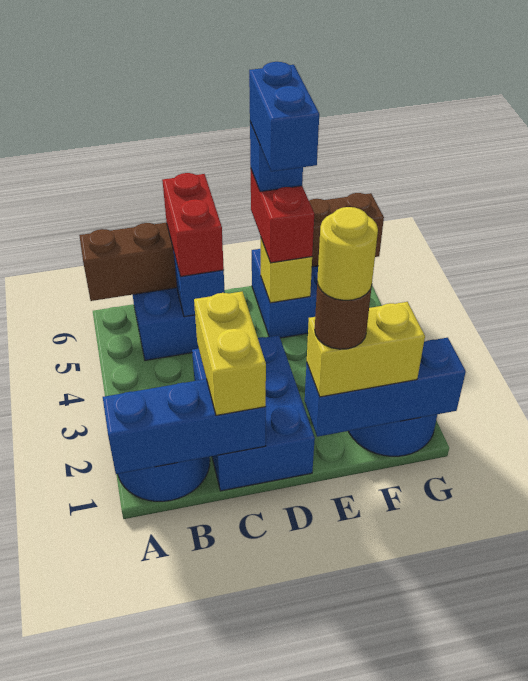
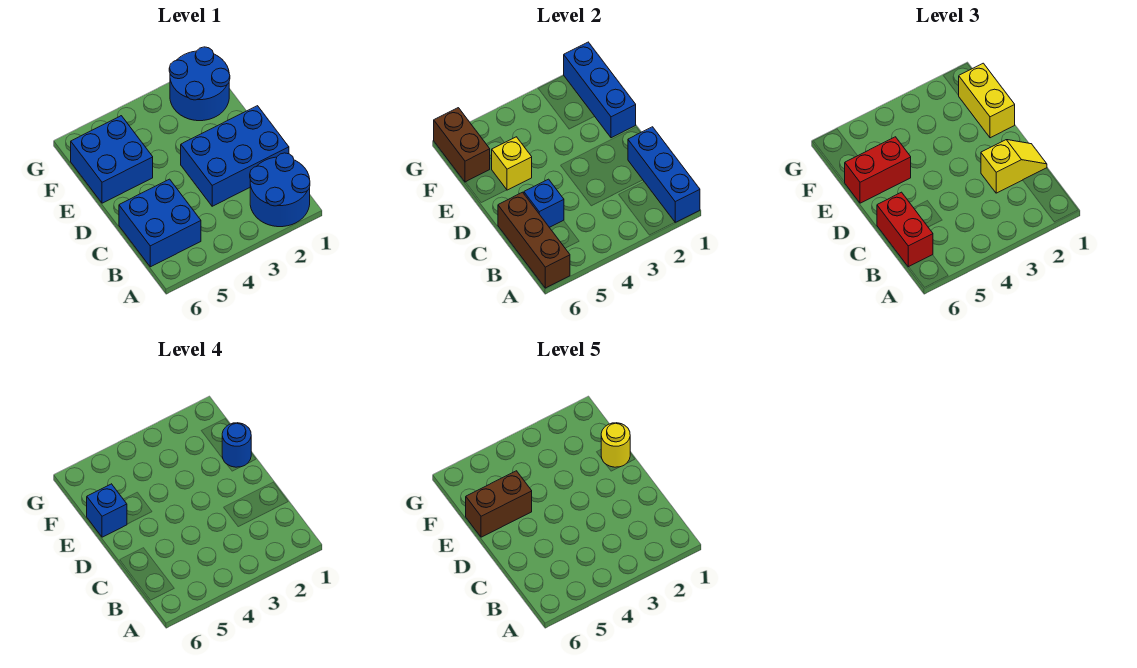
yellow 1x2 brick [194,292,266,415] -> yellow 1x2 slope [981,140,1047,193]
red 1x2 brick [162,173,224,277] -> red 1x2 brick turned to [877,192,933,267]
brown 1x1 round brick [315,282,372,349] -> blue 1x1 round brick [222,423,251,467]
blue 1x2 brick [249,62,319,172] -> brown 1x2 brick [466,471,532,537]

